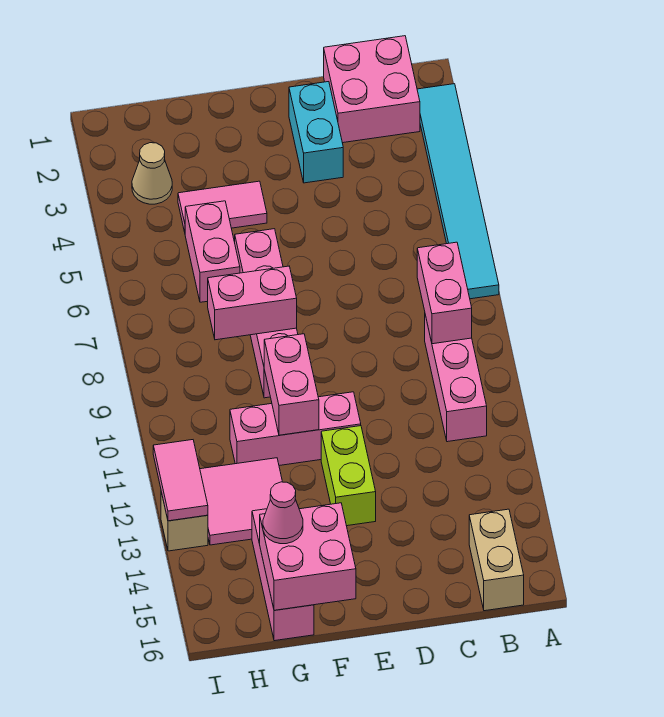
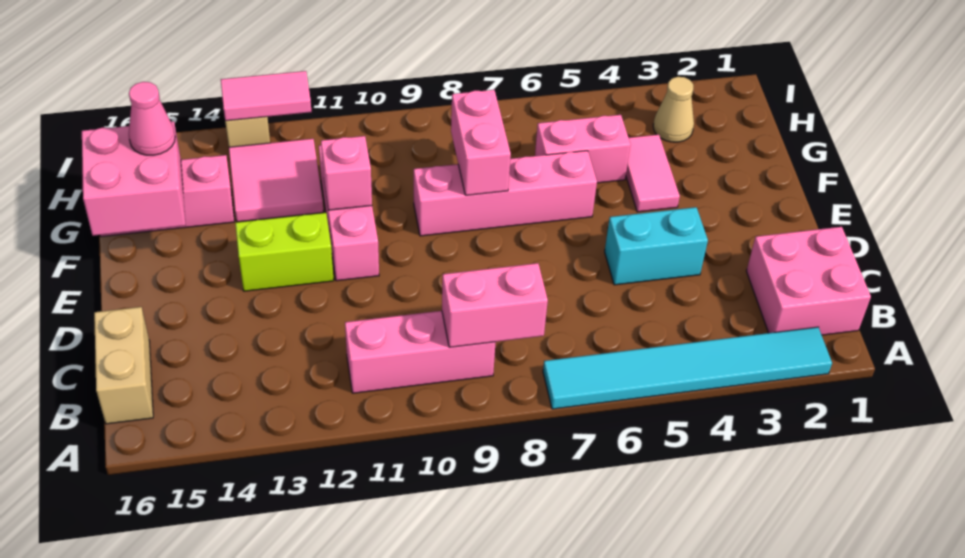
tan 1x2 brick [469,509,524,611] -> tan 1x2 brick turned to [94,307,153,424]
cyan 1x2 brick [289,82,343,183] -> cyan 1x2 brick moved to [605,207,708,285]
pink 1x2 brick [264,334,319,435] -> pink 1x1 brick [321,136,372,210]

